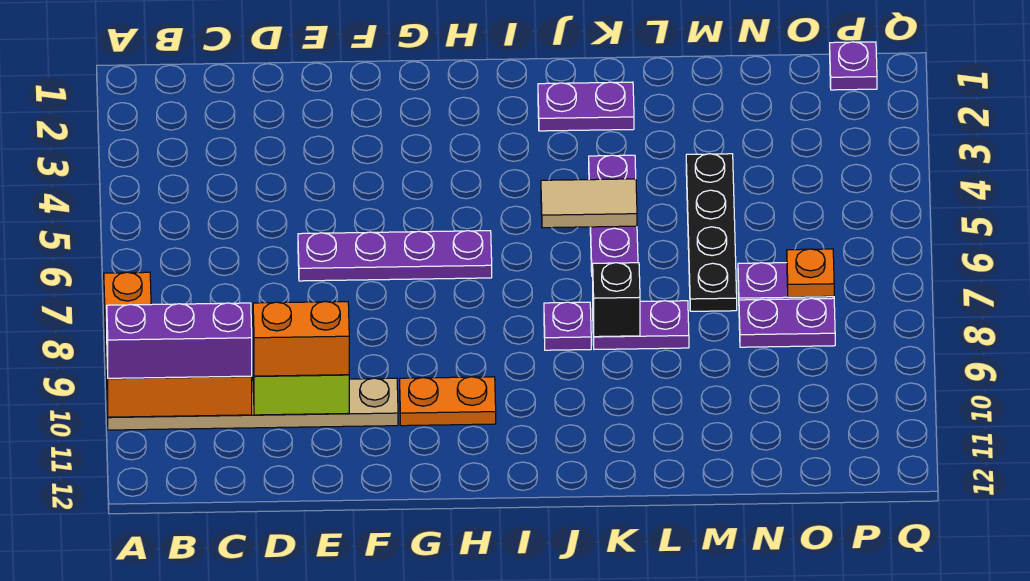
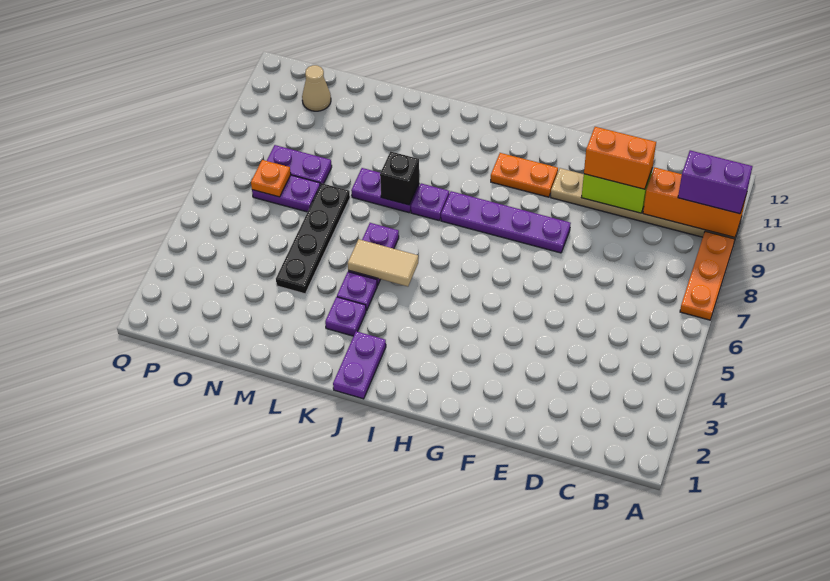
purple 1x3 brick [107,303,252,378] -> purple 1x2 brick [678,150,753,214]
purple 1x4 plate [298,231,492,281] -> purple 1x4 plate moved to [441,191,571,253]
purple 1x2 plate [538,82,634,131] -> purple 1x2 plate turned to [333,331,386,399]
none -> tan 1x1 cone [302,65,331,111]
purple 1x1 plate [830,42,877,90] -> purple 1x1 plate moved to [325,297,366,336]

